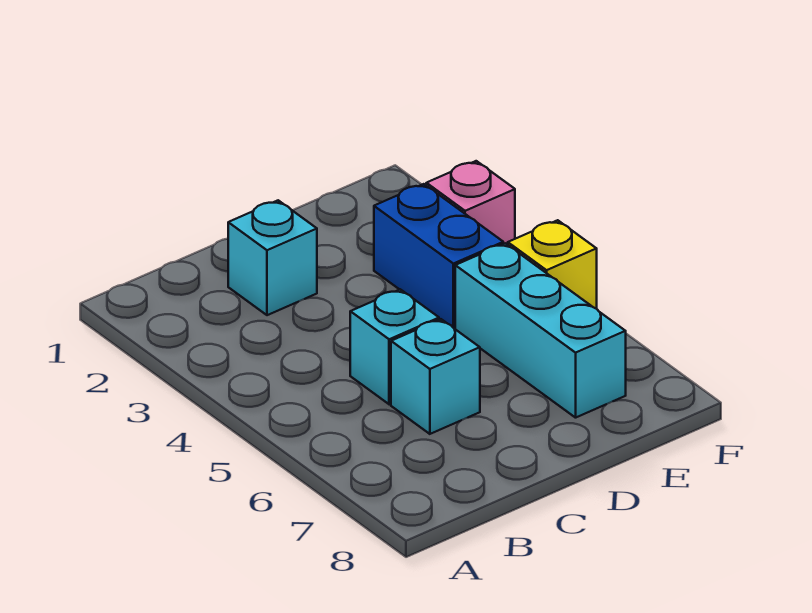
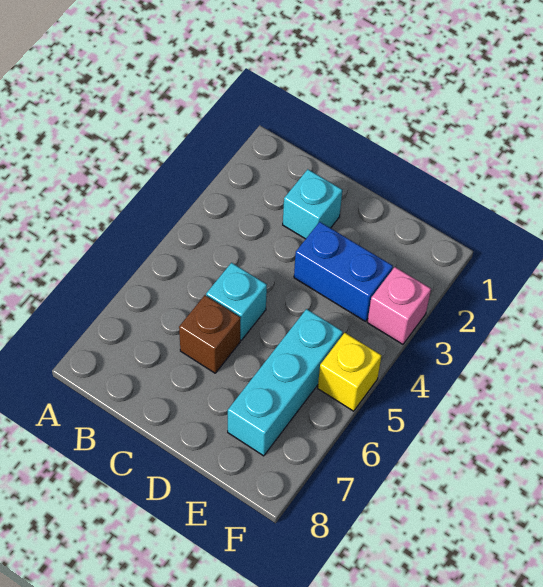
cyan 1x1 brick [391,319,480,434] -> brown 1x1 brick [179,295,241,373]
blue 1x2 brick [374,184,503,328] -> blue 1x2 brick turned to [294,222,393,321]

